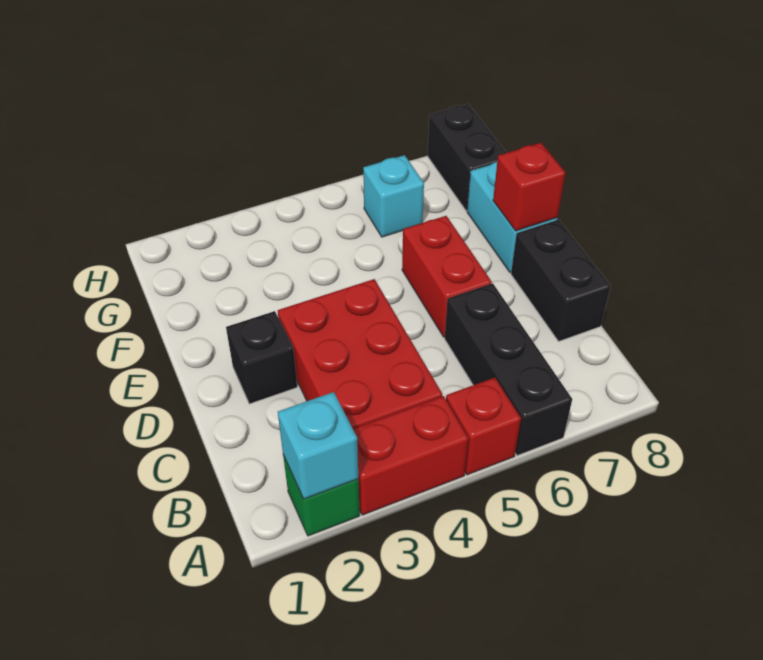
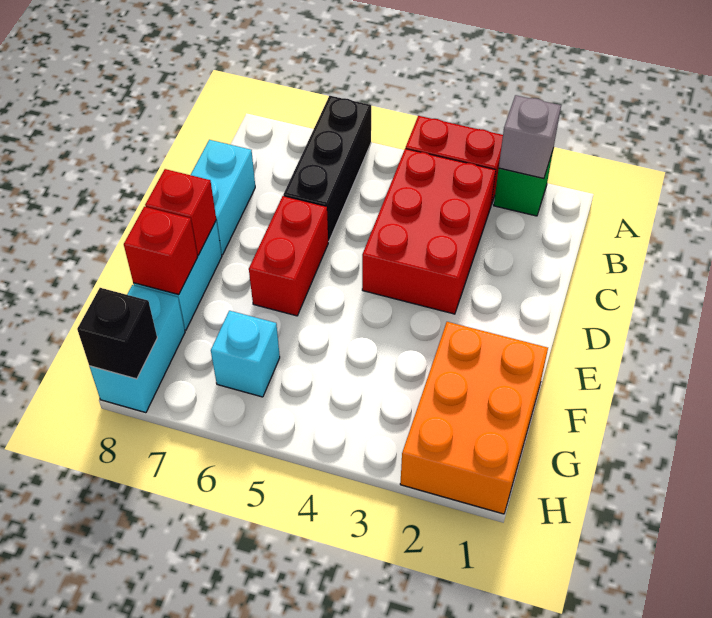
cyan 1x1 brick [278,392,358,499] -> grey 1x1 brick [499,95,561,179]
red 1x1 brick [446,378,521,475] -> red 1x1 brick moved to [124,207,198,295]
black 1x2 brick [511,220,611,341] -> cyan 1x2 brick [191,140,255,255]
black 1x1 brick [226,311,297,404] -> black 1x1 brick moved to [77,288,157,379]
none -> orange 2x3 brick [400,322,548,514]
black 1x2 brick [428,104,506,211] -> cyan 1x2 brick [89,285,185,413]

